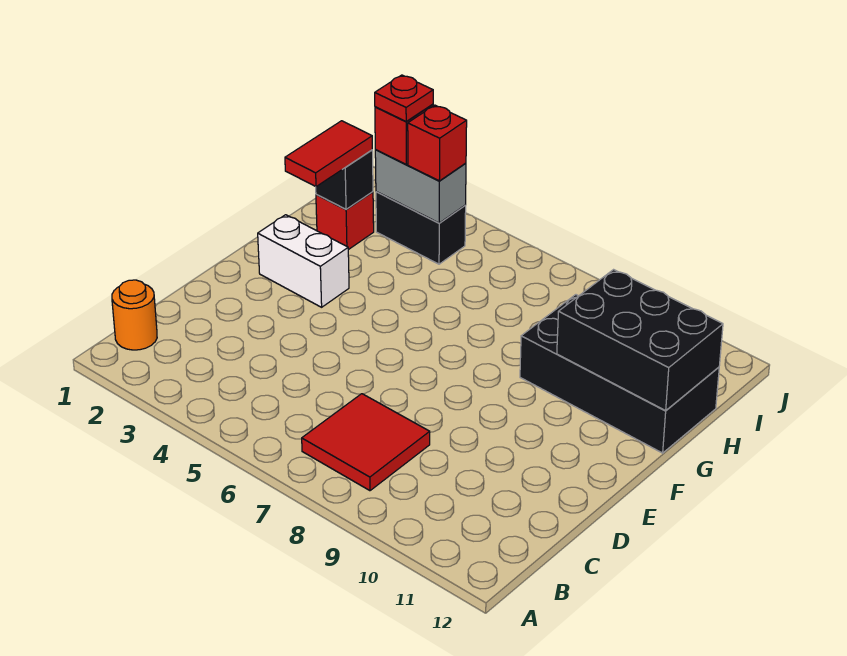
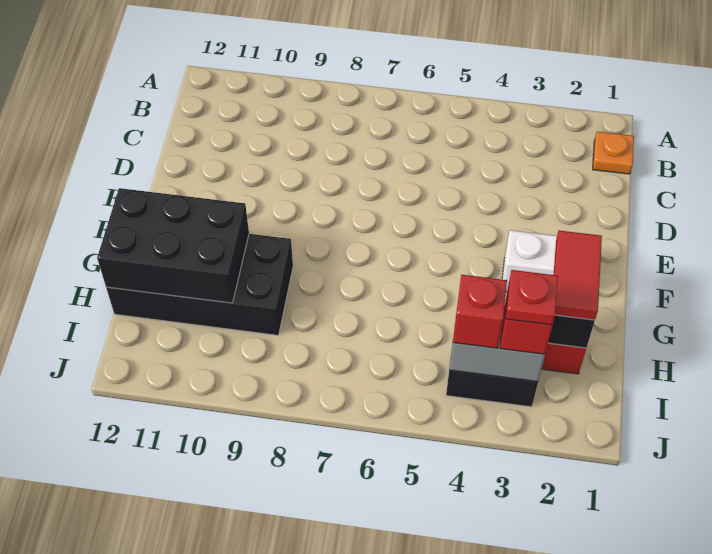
orange 1x1 round brick [112,280,157,350] -> orange 1x1 plate [593,132,634,174]
red 2x2 tile [302,394,430,491] -> none

